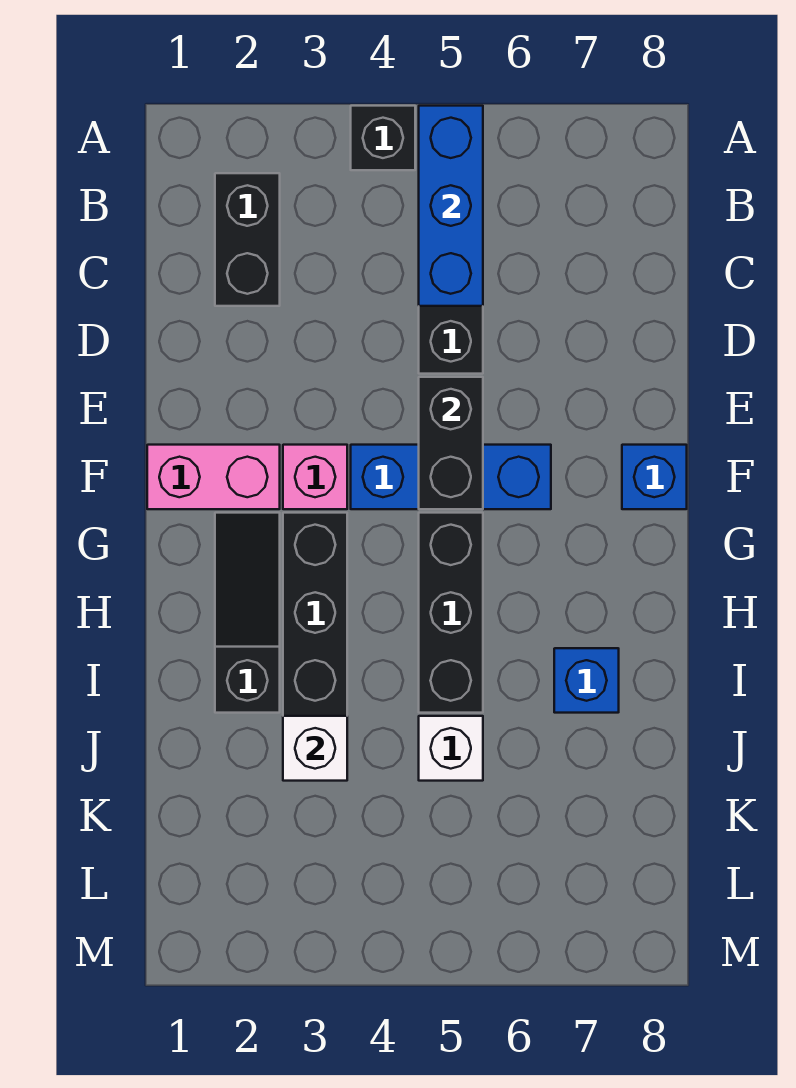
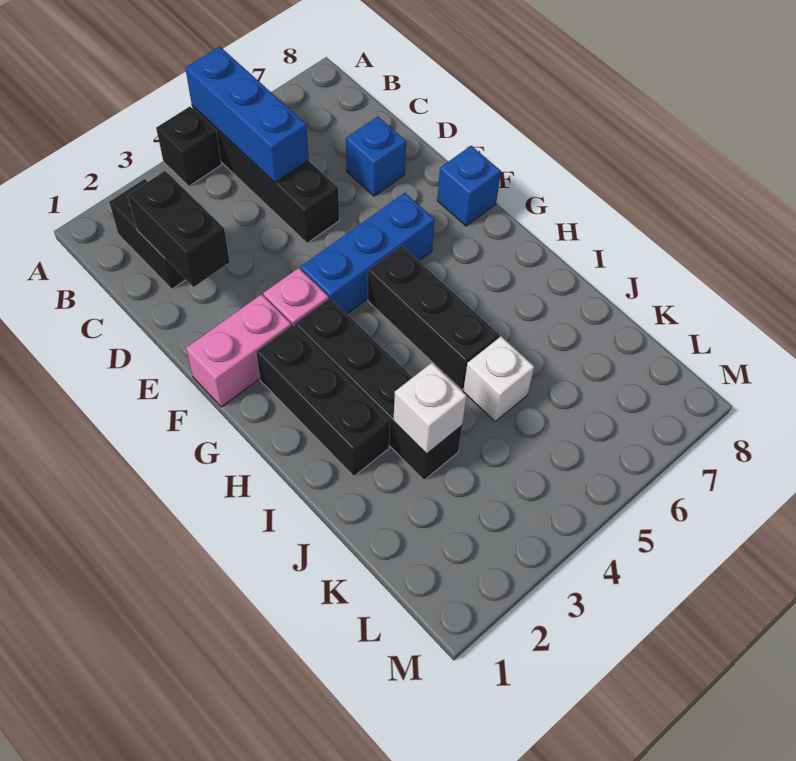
black 1x2 brick [419,377,483,509] -> black 1x2 brick moved to [128,171,230,287]
black 1x3 slope [215,513,280,713] -> black 1x3 brick [256,325,390,476]
blue 1x1 brick [554,648,619,713] -> blue 1x1 brick moved to [346,116,406,196]

